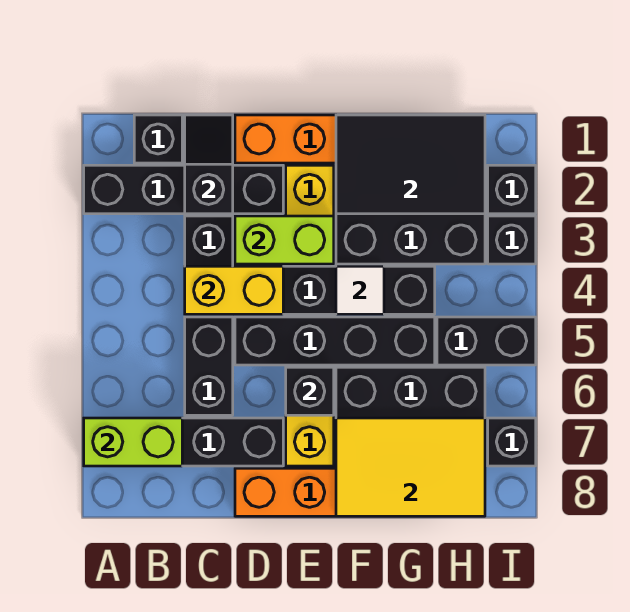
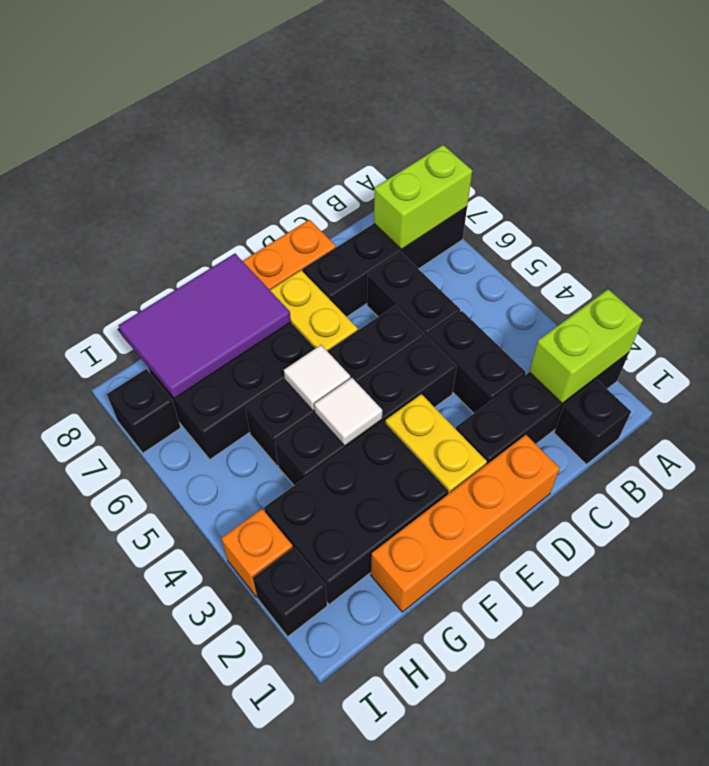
black 1x2 slope [185,115,233,214] -> none
yellow 1x2 brick [185,266,283,314] -> none
lime 1x2 brick [235,216,334,264] -> lime 1x2 brick moved to [529,289,643,403]
black 1x1 brick [286,367,334,415] -> none
black 2x3 tile [336,115,485,214] -> none
none -> white 1x1 tile [284,345,350,411]
yellow 2x3 tile [336,418,485,516] -> purple 2x3 tile [118,254,291,398]
black 1x2 brick [437,317,536,365] -> none
black 1x1 brick [488,216,536,264] -> orange 1x1 brick [221,509,293,597]

